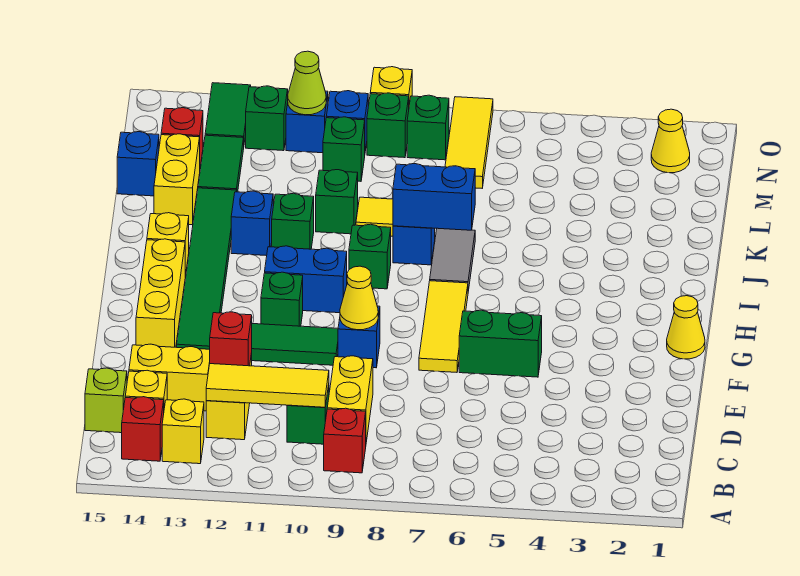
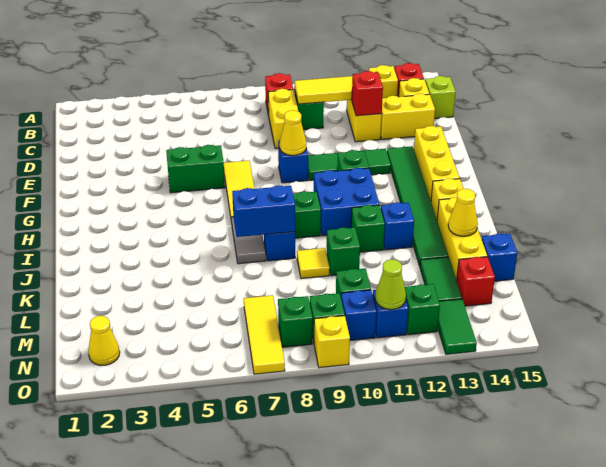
yellow 1x1 cone [667,296,705,359] -> yellow 1x1 cone moved to [448,189,478,236]
blue 1x2 brick [265,246,347,313] -> blue 2x2 brick [314,168,379,236]
yellow 1x2 brick [154,134,200,225] -> yellow 1x3 brick [437,197,487,280]

